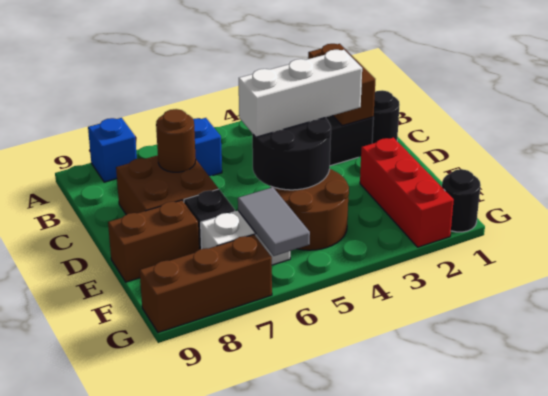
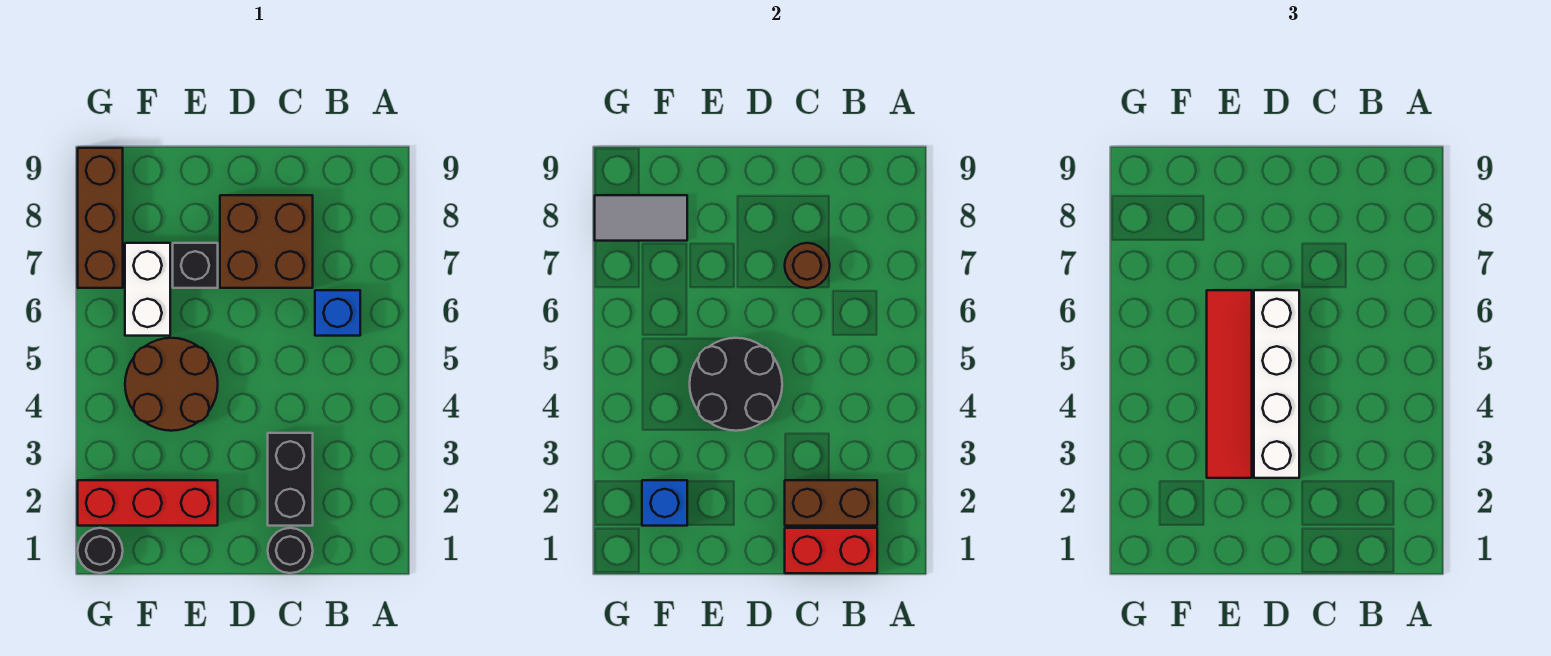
blue 1x1 brick [88,118,137,182] -> blue 1x1 brick moved to [642,480,687,526]
none -> red 1x2 brick [785,528,877,573]
white 1x3 brick [239,50,362,137] -> white 1x4 brick [1254,290,1299,478]
none -> red 1x4 tile [1207,290,1252,478]
brown 1x2 brick [108,200,199,282] -> none
grey 1x2 tile [238,187,310,256] -> grey 1x2 tile moved to [595,195,687,241]

